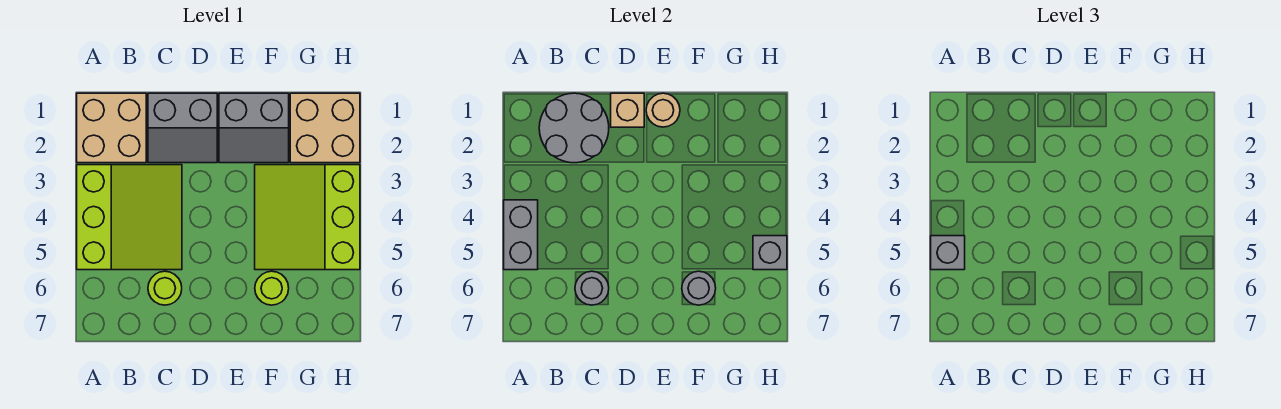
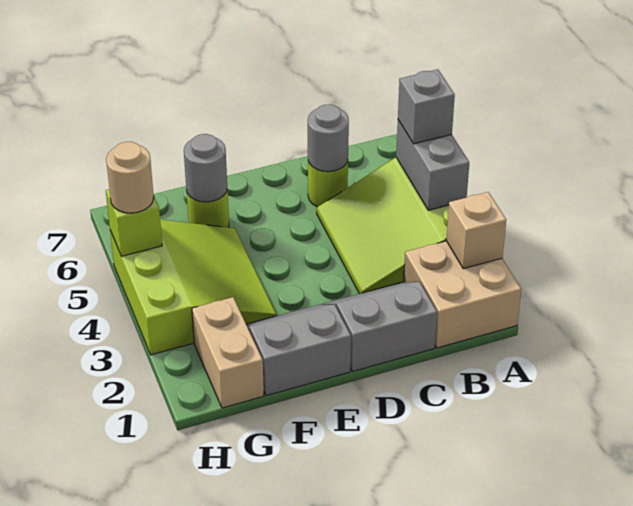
grey 2x2 round brick [539,93,609,163] -> none
tan 1x1 brick [611,93,644,127] -> tan 1x1 brick moved to [446,192,506,269]
tan 1x1 round brick [646,93,680,127] -> tan 1x1 round brick moved to [106,142,154,213]
tan 2x2 brick [290,93,360,163] -> tan 1x2 brick [192,297,264,408]
grey 1x1 brick [753,236,787,270] -> lime 1x1 brick [106,189,162,256]

